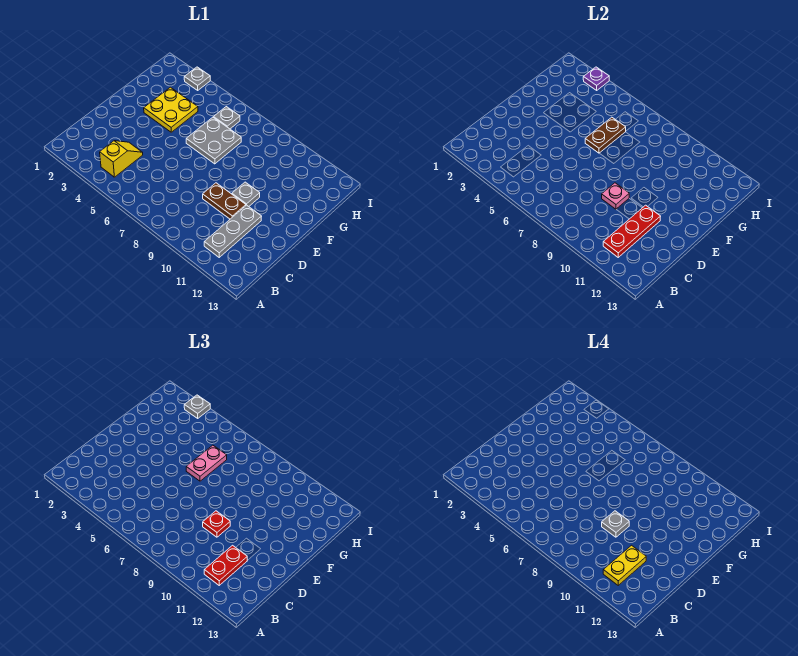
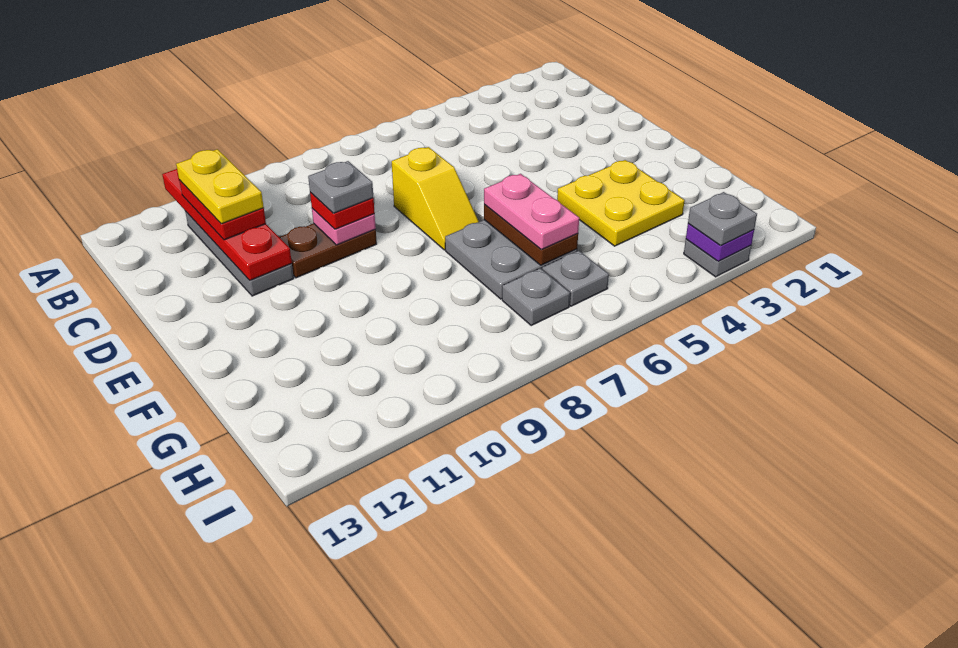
yellow 1x2 slope [100,141,143,177] -> yellow 1x2 slope moved to [392,147,479,250]
red 1x3 plate [603,205,661,257] -> red 1x4 plate [162,169,292,280]
grey 1x1 plate [232,182,260,206] -> grey 1x1 plate moved to [502,268,570,325]

